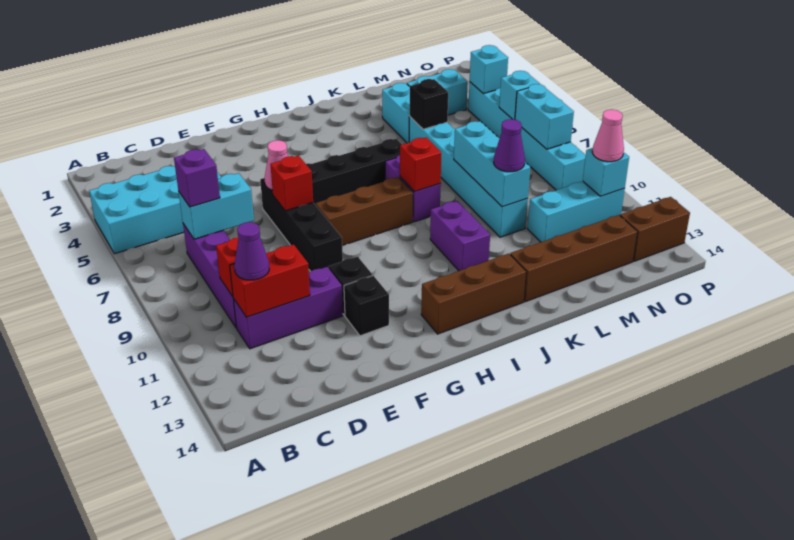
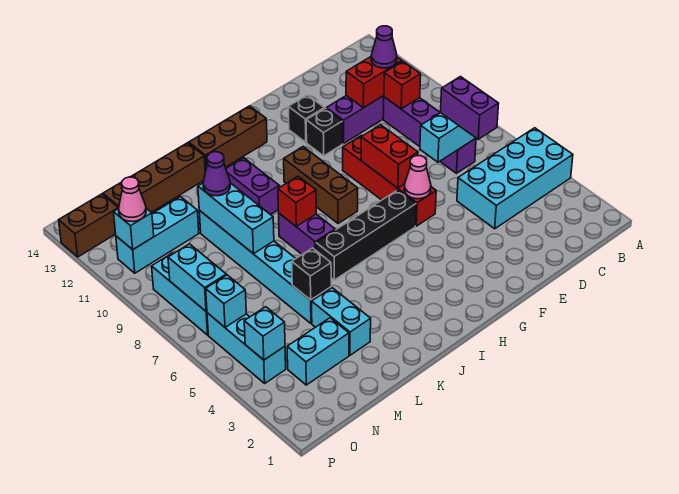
purple 1x1 brick [174,149,220,207] -> purple 1x2 brick [441,77,499,139]
black 1x4 brick [260,178,343,271] -> red 1x4 brick [343,135,436,226]
red 1x1 brick [270,156,313,211] -> red 1x2 brick [361,125,418,188]
brown 1x3 brick [315,177,413,245] -> brown 1x3 brick turned to [284,147,358,224]

